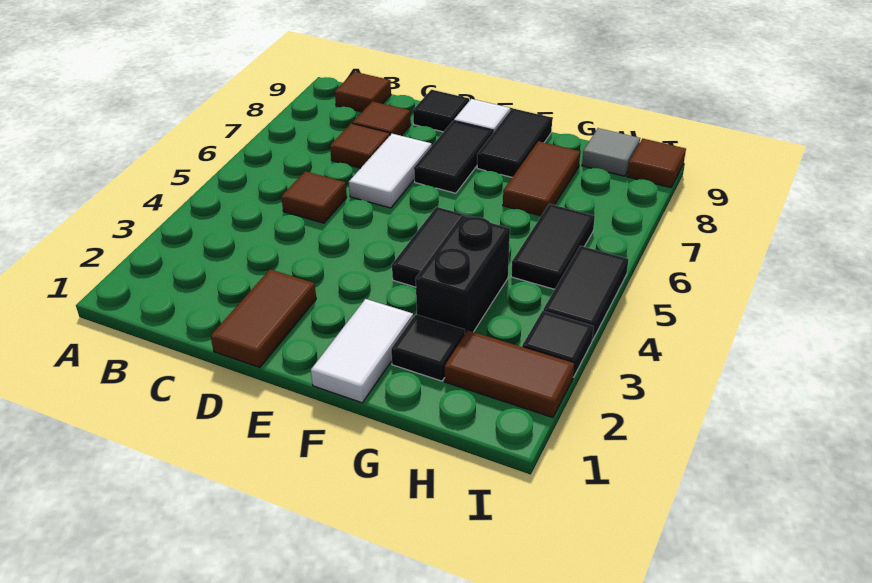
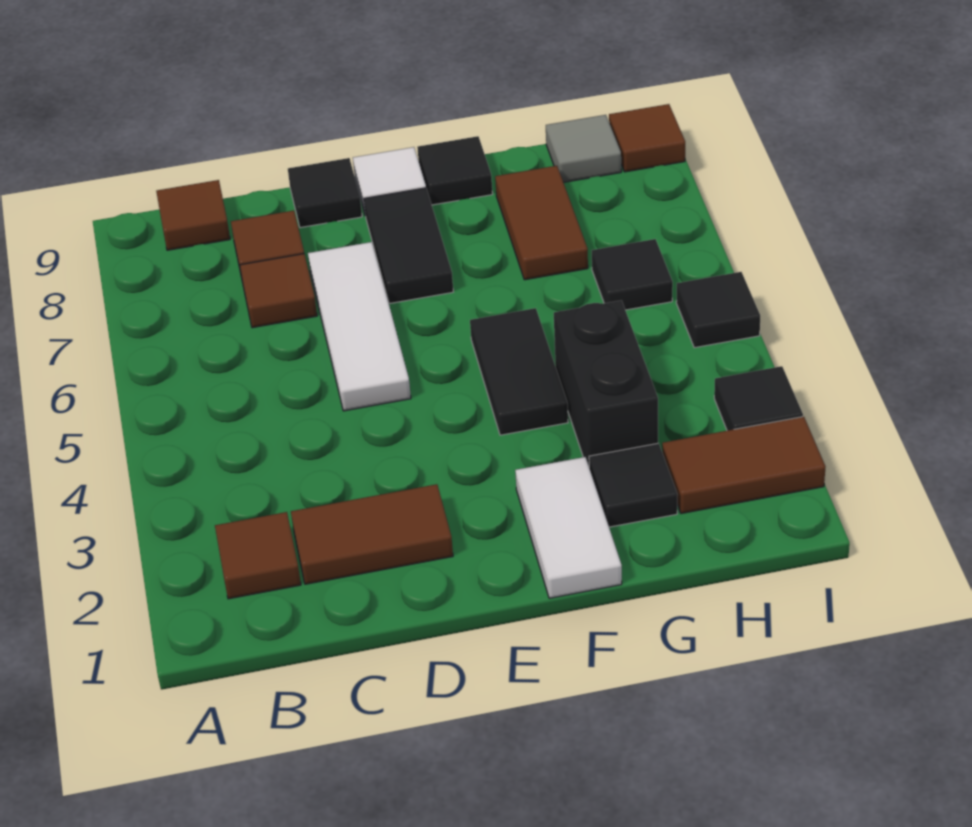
brown 1x1 tile [281,171,347,223] -> brown 1x1 tile moved to [215,512,301,599]
brown 1x2 tile [211,269,316,368] -> brown 1x2 tile turned to [291,484,453,584]
white 1x2 tile [349,134,432,208] -> white 1x3 tile [308,242,411,411]
black 1x2 tile [477,108,552,177] -> black 1x1 tile [417,136,493,205]
black 1x2 tile [511,204,595,289] -> black 1x1 tile [592,239,673,310]
black 1x2 tile [543,246,629,340] -> black 1x1 tile [676,272,760,348]

